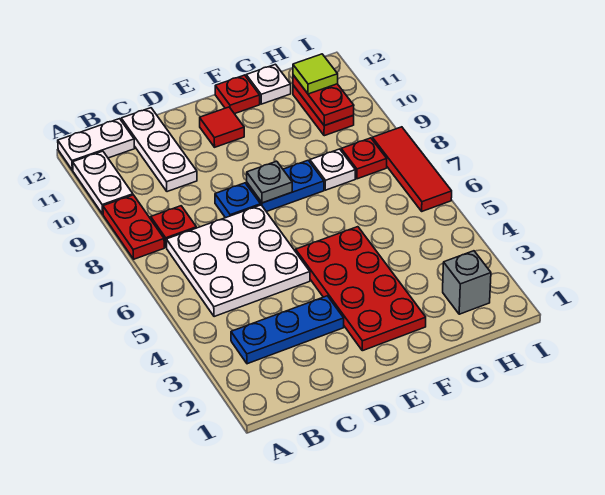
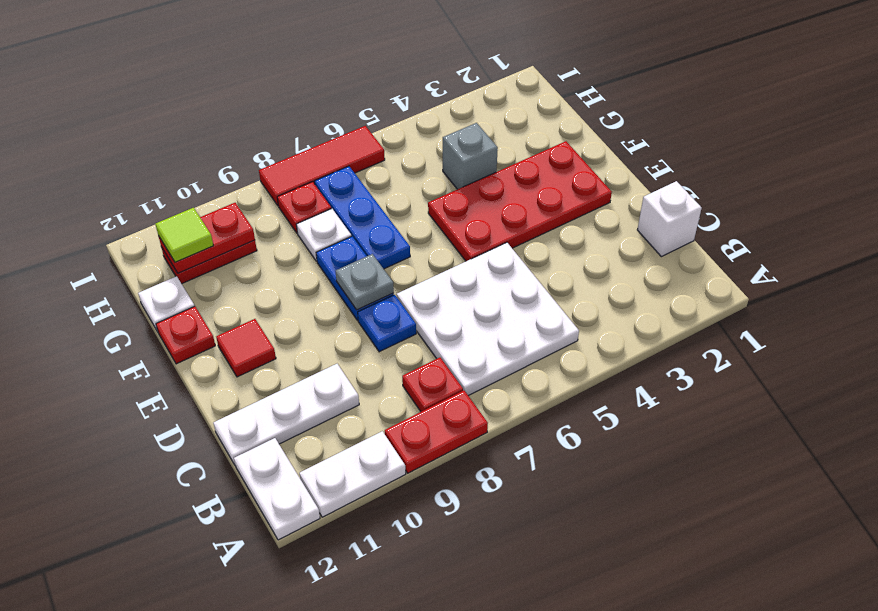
blue 1x3 plate [231,296,344,364] -> blue 1x3 plate moved to [315,166,410,269]
none -> white 1x1 brick [637,181,702,257]
grey 1x1 brick [443,251,491,314] -> grey 1x1 brick moved to [443,123,498,189]

